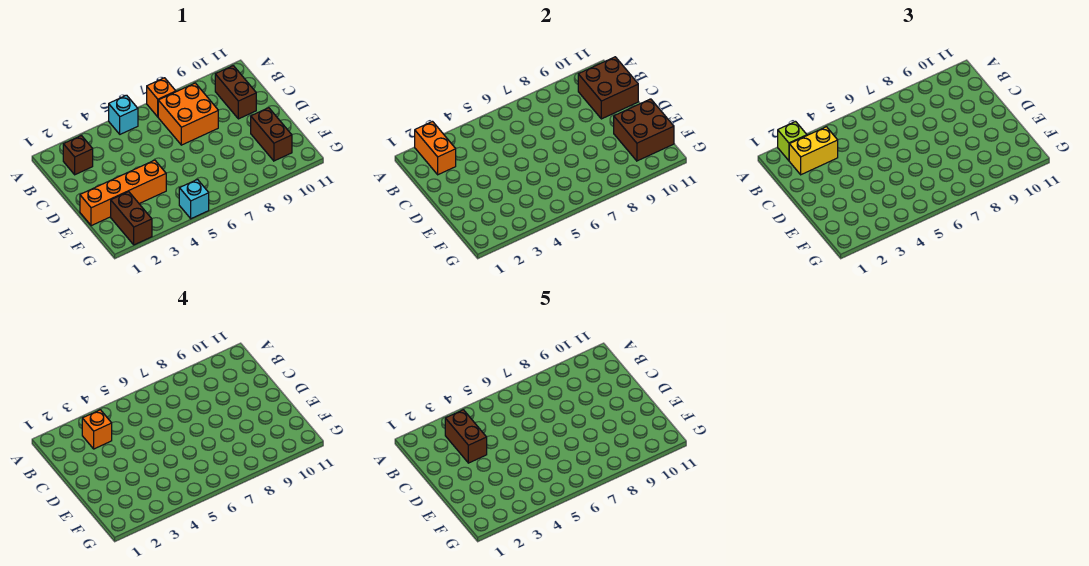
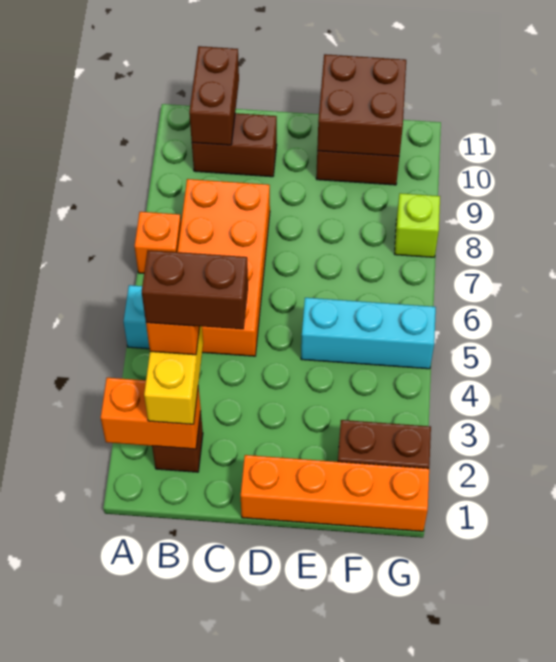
lime 1x1 brick [778,122,807,161] -> lime 1x1 brick moved to [395,193,440,257]
orange 2x2 brick [158,83,218,145] -> orange 2x4 brick [177,179,270,356]
brown 2x2 brick [578,57,638,119] -> brown 1x2 brick [189,46,239,145]
orange 1x4 brick [80,160,166,226] -> orange 1x4 brick turned to [241,455,429,531]
cyan 1x1 brick [179,180,209,219] -> cyan 1x3 brick [301,298,436,369]

